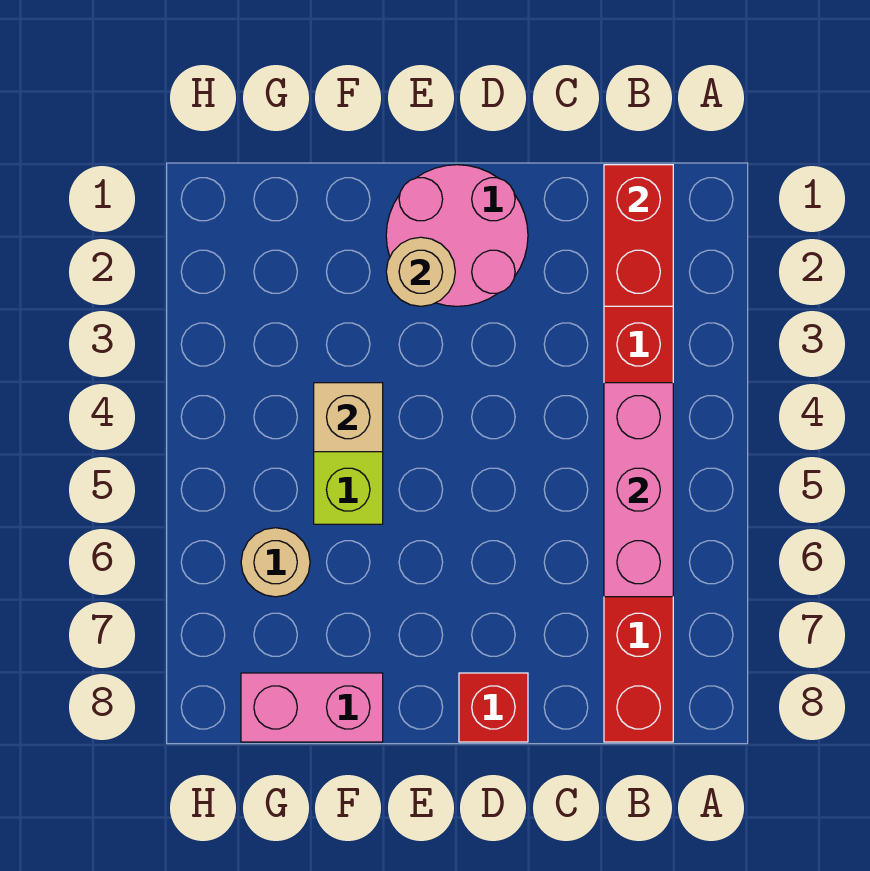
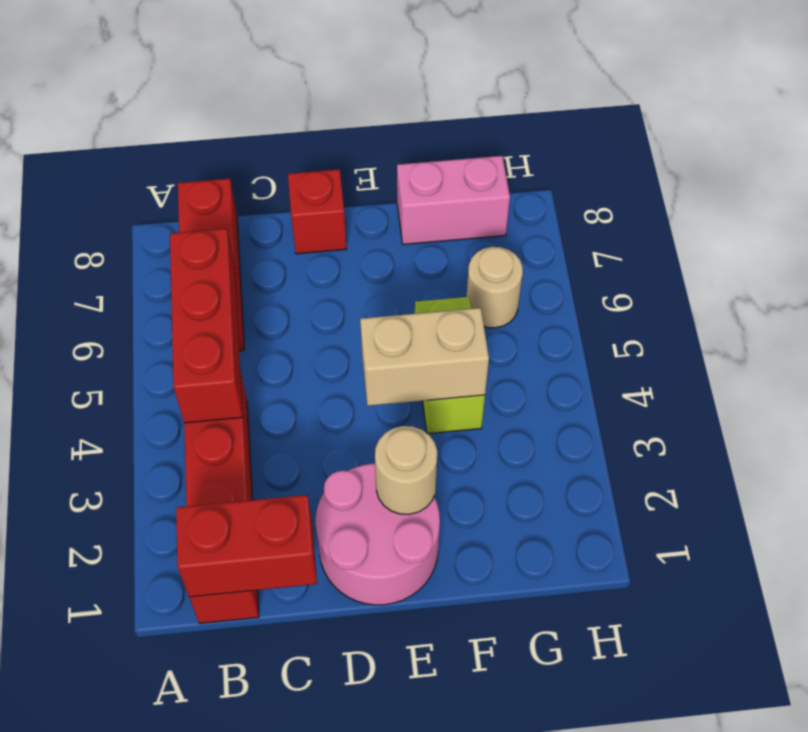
red 1x2 brick [604,165,673,306] -> red 1x2 brick turned to [176,495,317,597]
pink 1x3 brick [604,383,673,597] -> red 1x3 brick [170,229,243,423]
tan 1x1 brick [314,383,383,452] -> tan 1x2 brick [360,308,489,406]

